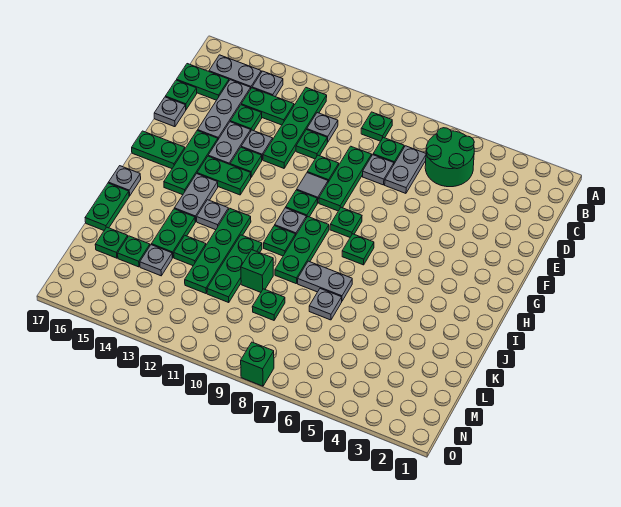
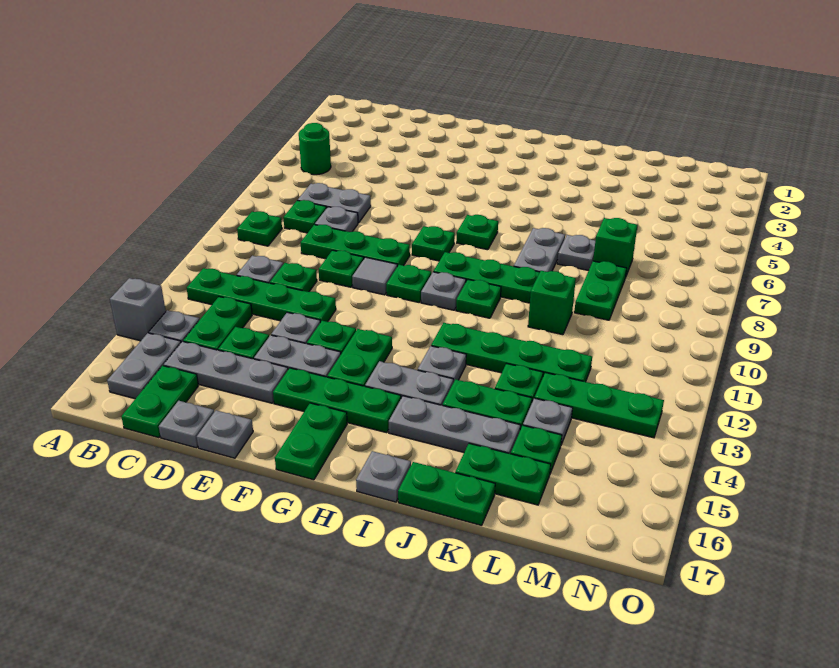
none -> grey 1x1 brick [110,278,166,341]
green 2x2 round brick [425,128,474,187] -> green 1x1 round brick [299,123,331,175]
green 1x1 plate [165,80,197,109] -> grey 1x1 plate [159,401,214,448]
none -> grey 1x3 plate [389,396,520,454]
green 1x3 plate [207,235,262,303] -> green 1x3 plate moved to [535,373,664,438]
green 1x1 plate [252,289,285,320] -> green 1x2 plate [574,261,627,320]
green 1x1 plate [95,227,128,258] -> green 1x2 plate [455,443,551,505]
green 1x1 brick [241,342,274,386] -> green 1x1 brick moved to [593,218,637,278]

